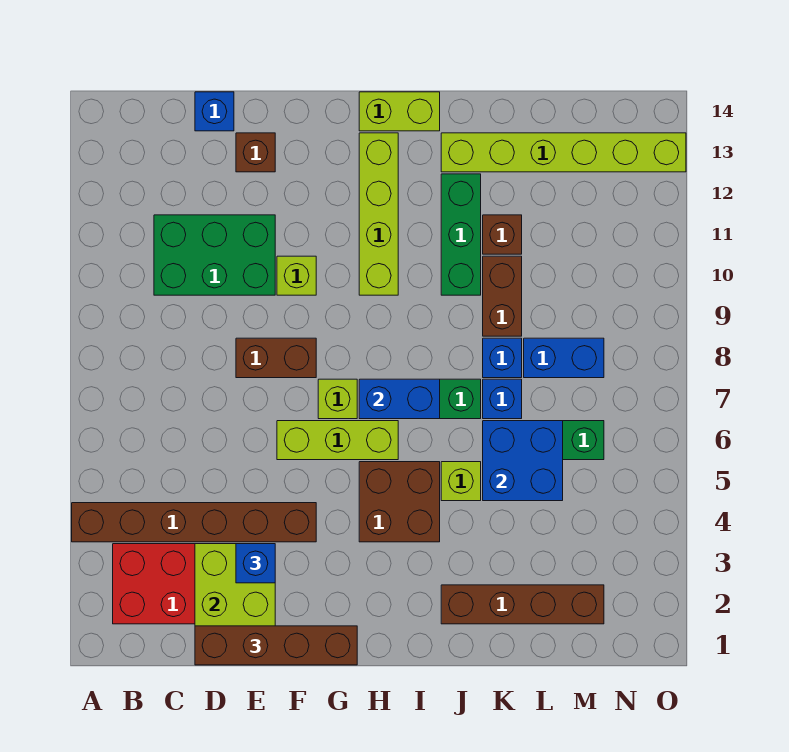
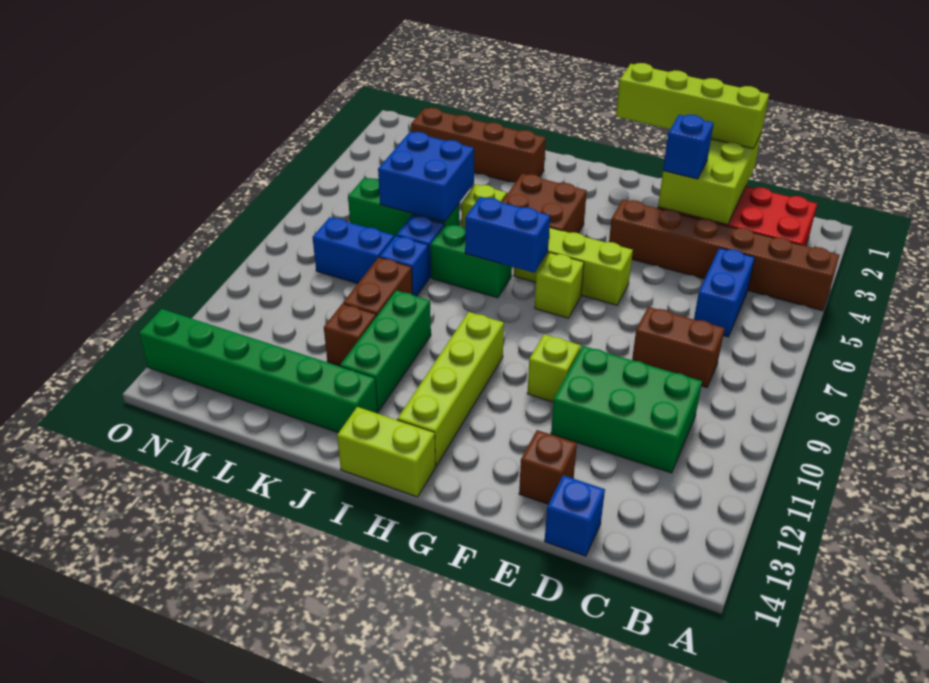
none -> blue 1x2 brick [694,248,755,337]
brown 1x4 brick [195,626,357,665] -> lime 1x4 brick [616,63,769,149]
brown 1x2 brick [236,338,316,378] -> brown 1x2 brick moved to [632,307,725,388]
lime 1x6 brick [441,133,686,172] -> green 1x6 brick [139,309,378,433]

